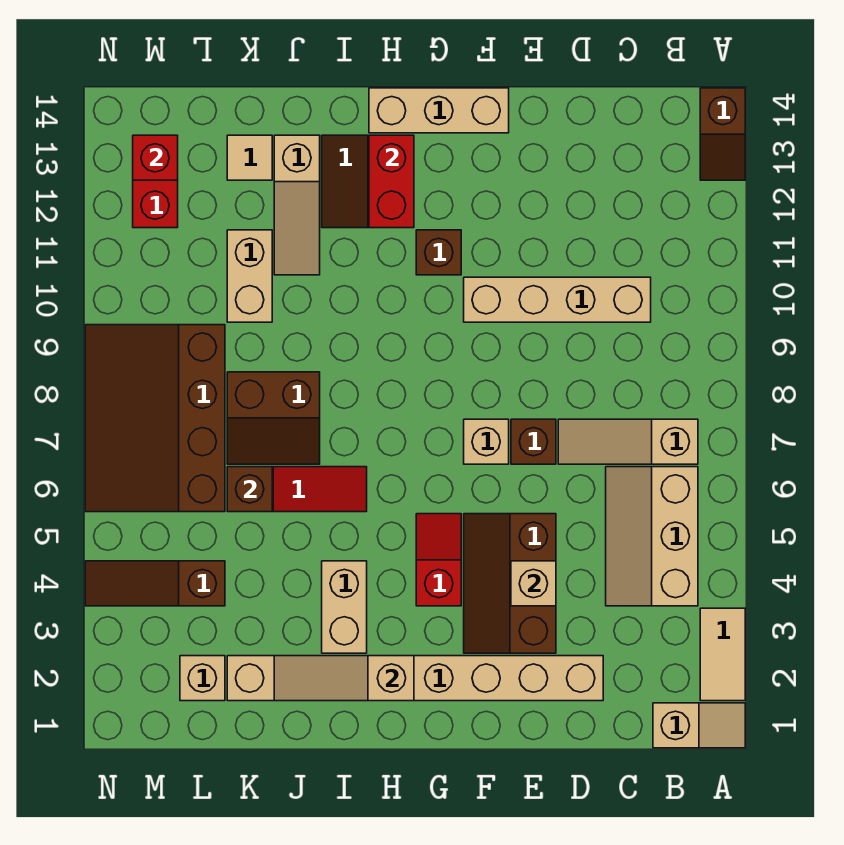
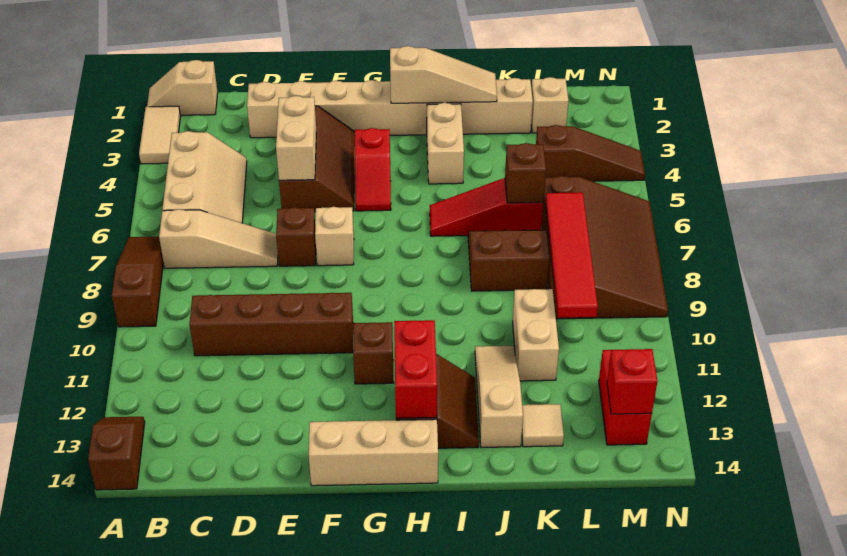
none -> brown 1x3 slope [112,237,163,327]
tan 1x4 brick [464,277,651,322] -> brown 1x4 brick [189,293,353,356]
tan 1x1 brick [511,561,556,606] -> tan 1x2 brick [276,96,316,180]
none -> red 1x4 tile [545,192,598,318]

